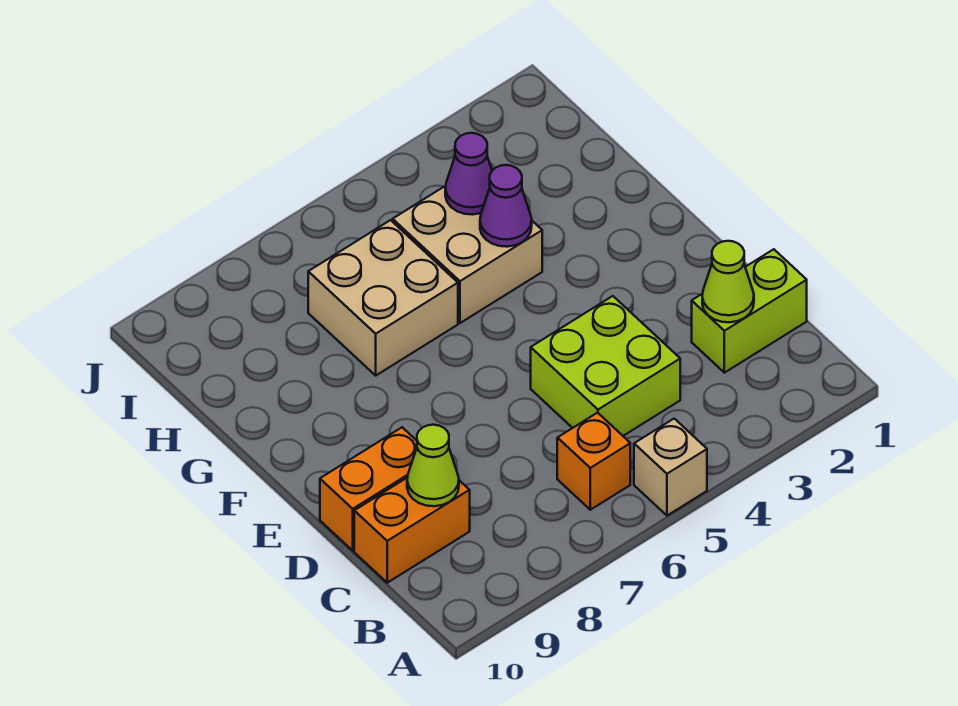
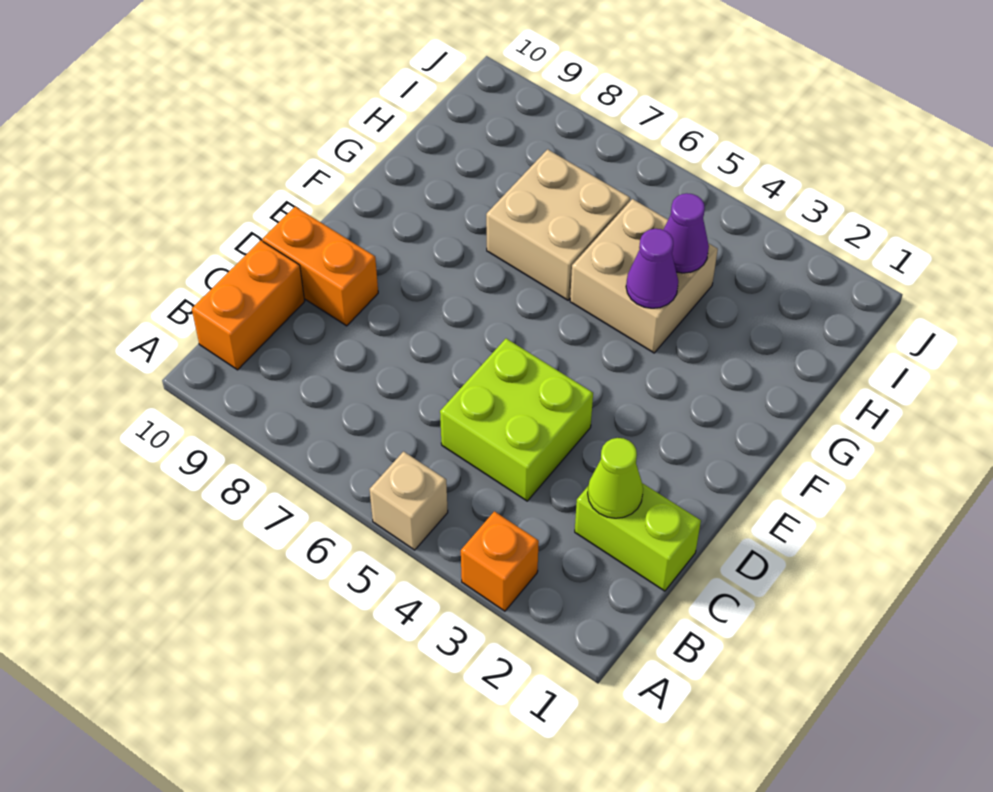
orange 1x1 brick [557,413,630,510] -> orange 1x1 brick moved to [461,511,539,611]
orange 1x2 brick [354,477,470,583] -> orange 1x2 brick turned to [192,240,305,370]
lime 1x1 cone [407,425,459,506] -> none

